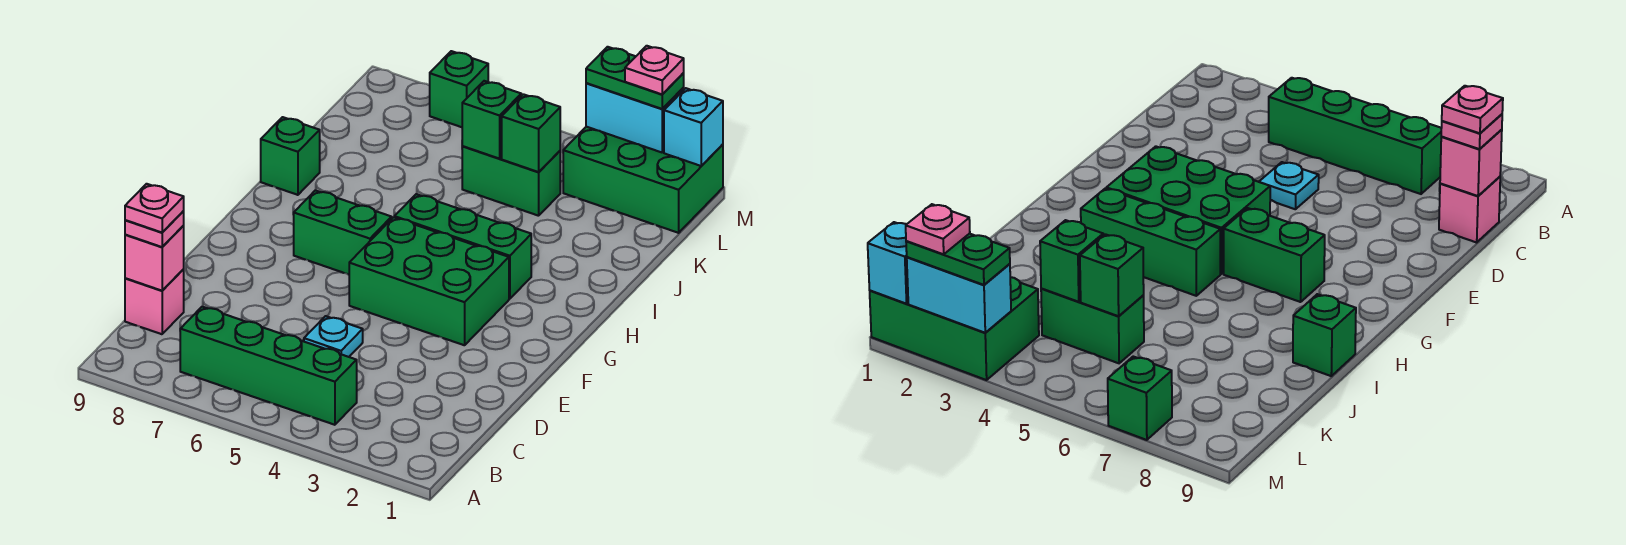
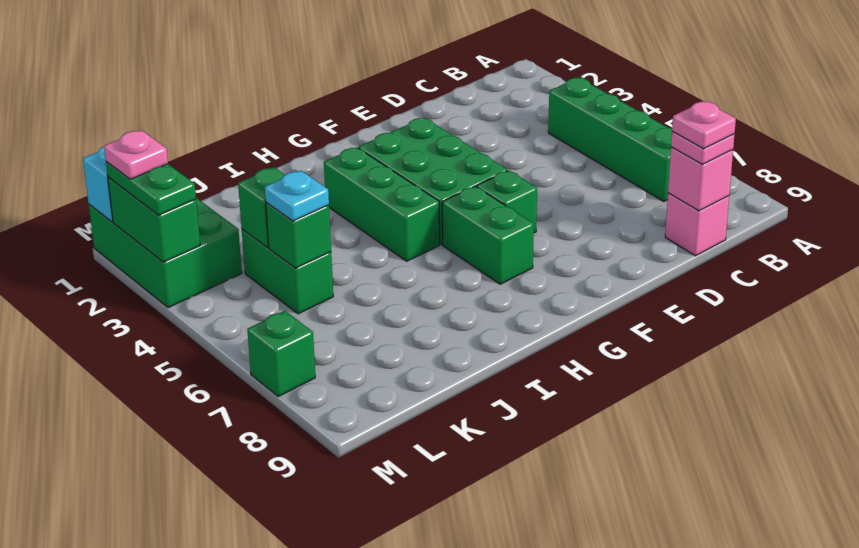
cyan 1x1 plate [304,316,363,357] -> cyan 1x1 plate moved to [265,171,329,221]
green 1x1 brick [261,117,320,195] -> green 1x1 brick moved to [477,170,537,233]
cyan 1x2 brick [586,83,684,152] -> green 1x2 brick [108,177,200,262]

